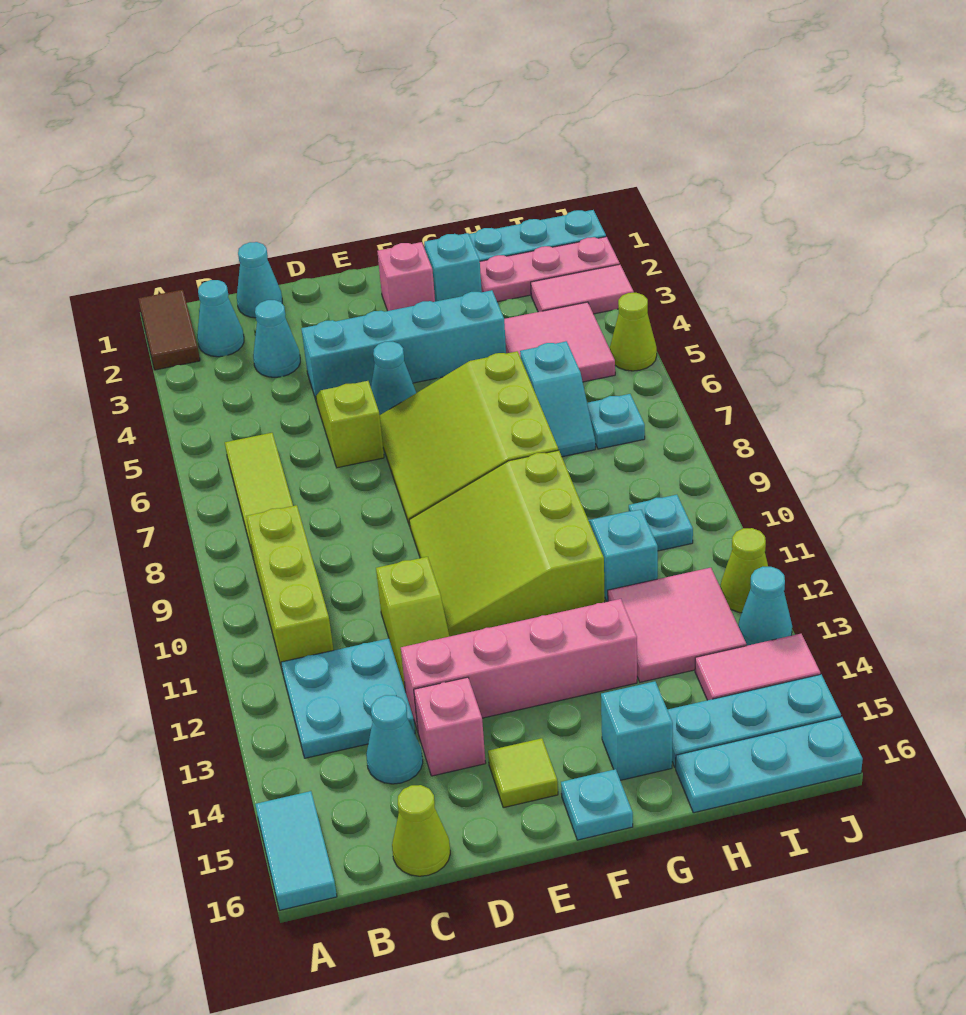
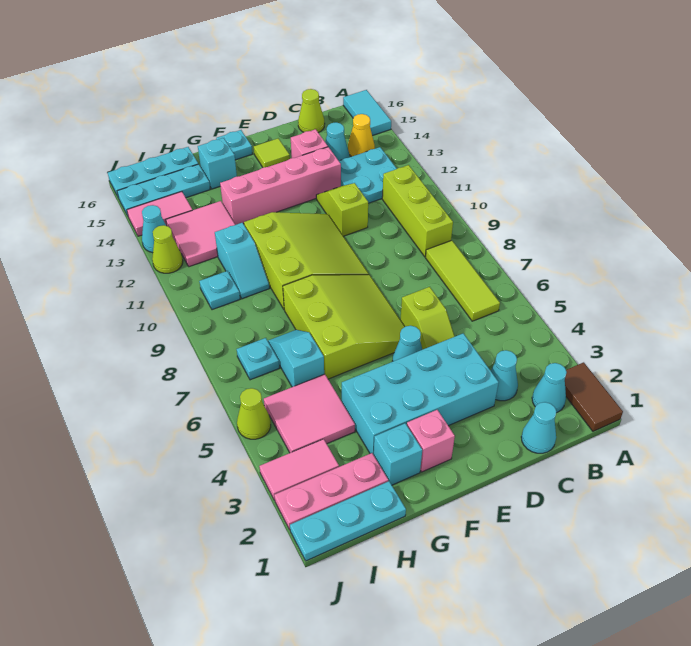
none -> yellow 1x1 cone [348,114,375,157]
cyan 1x4 brick [301,290,506,402] -> cyan 2x4 brick [342,333,499,455]

